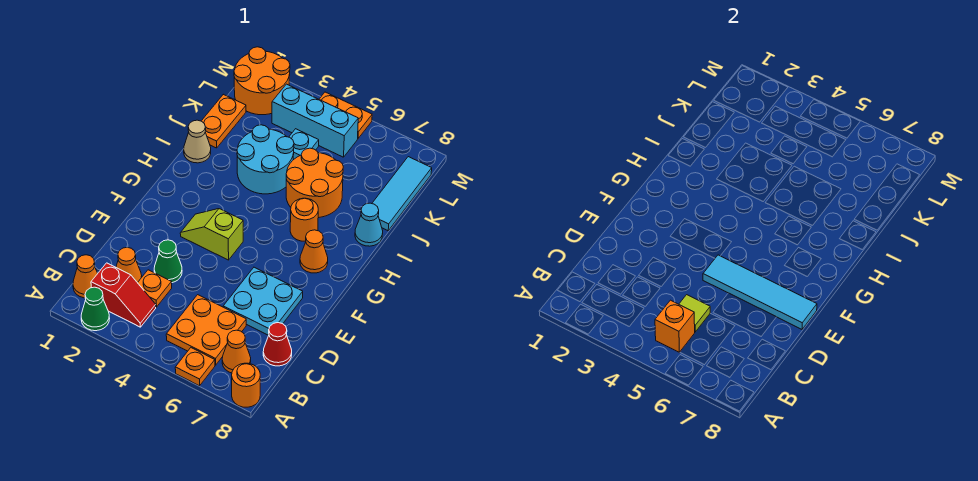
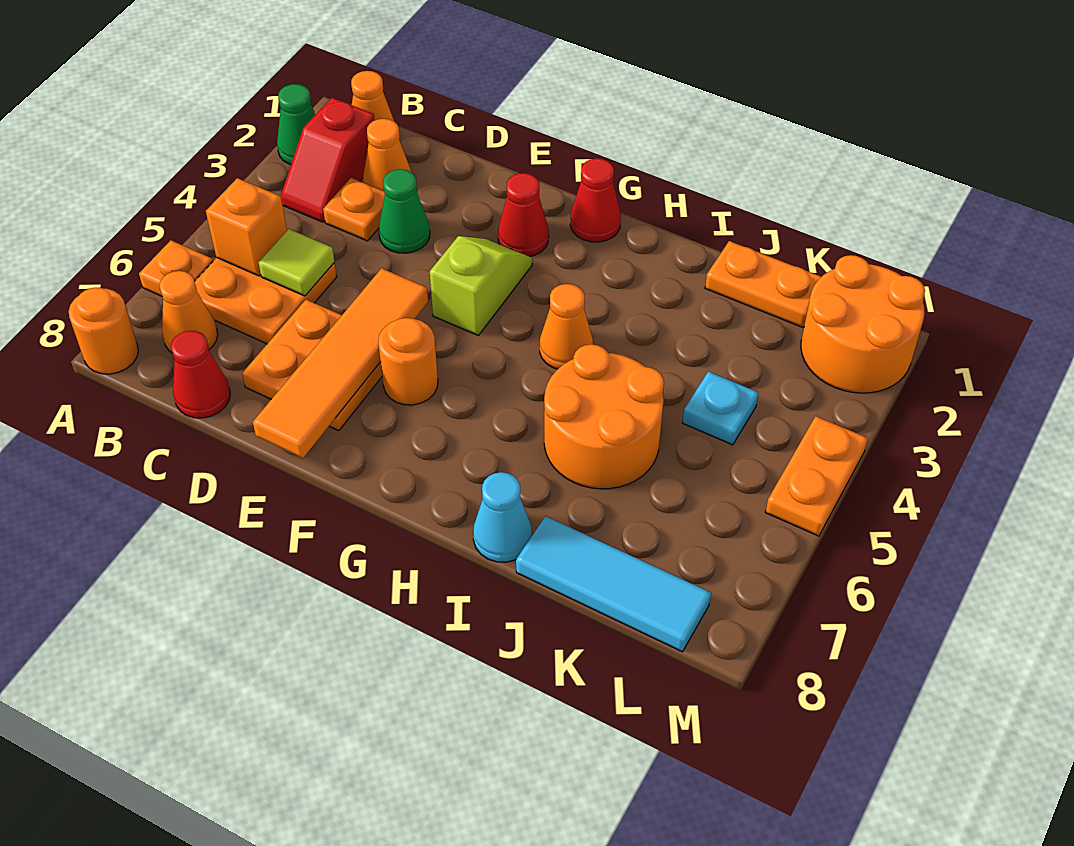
cyan 2x2 plate [223,267,303,335] -> orange 2x2 plate [242,300,382,431]
cyan 1x4 tile [703,255,817,329] -> orange 1x4 tile [253,268,428,458]
none -> red 1x1 cone [498,173,549,256]
none -> red 1x1 cone [570,158,621,242]
orange 1x1 cone [300,230,328,273] -> orange 1x1 cone moved to [540,284,593,369]
orange 1x1 round brick [290,198,318,241] -> orange 1x1 round brick moved to [378,318,438,405]
tan 1x1 cone [184,120,211,163] -> none
cyan 2x2 round brick [237,125,294,194] -> none
cyan 1x3 brick [272,84,358,157] -> none

